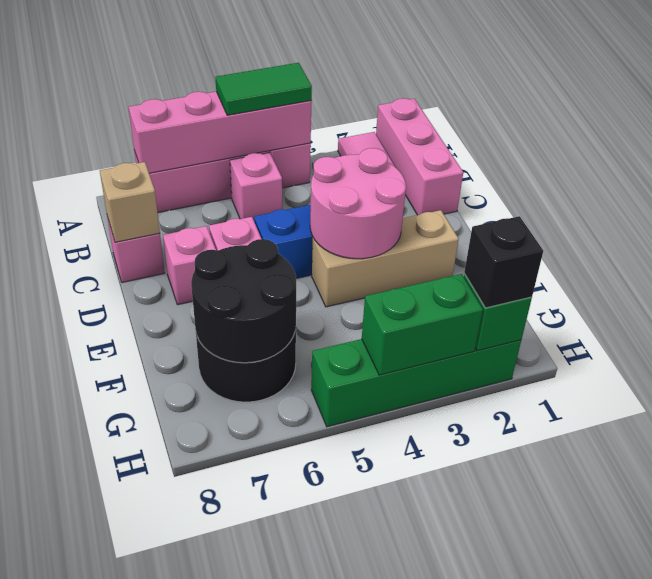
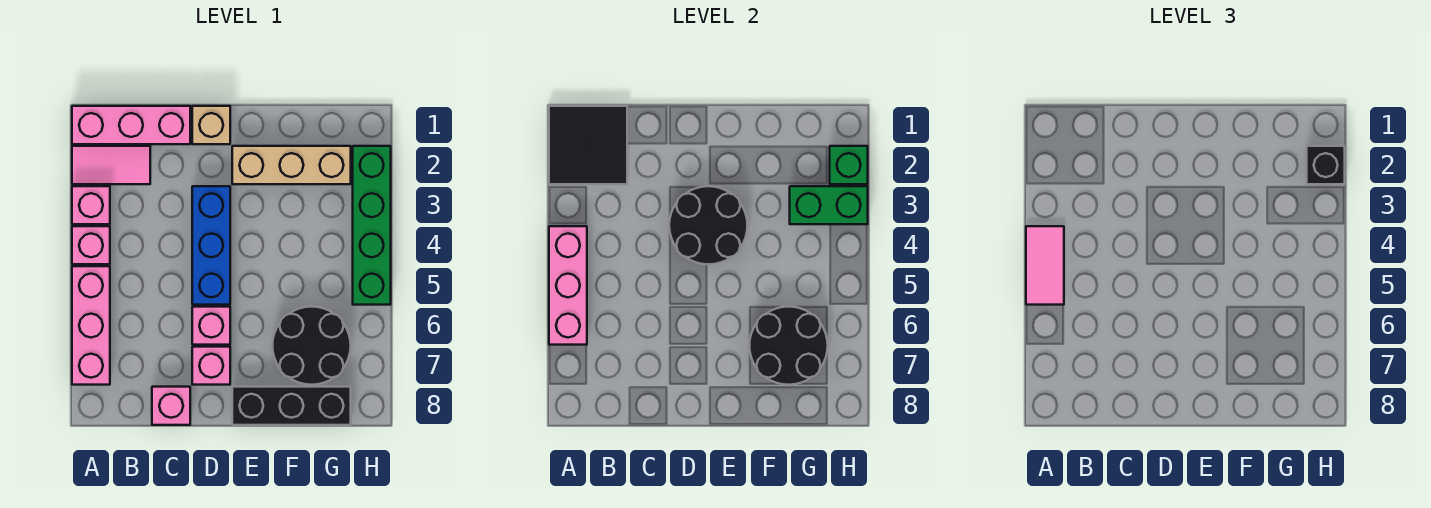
none -> black 2x2 tile [549,106,627,184]
pink 1x4 brick [129,92,312,173] -> pink 1x3 brick [549,226,587,345]
green 1x2 tile [215,63,312,115] -> pink 1x2 tile [1026,226,1064,305]
pink 1x1 brick [230,152,282,220] -> pink 1x1 brick moved to [72,186,110,224]
tan 1x1 brick [100,162,160,242] -> tan 1x1 brick moved to [192,106,230,144]
pink 2x2 round brick [310,148,406,259] -> black 2x2 round brick [669,186,748,264]
tan 1x3 brick [312,210,459,307] -> tan 1x3 brick turned to [232,146,351,184]
none -> black 1x3 brick [232,387,351,425]
green 1x2 brick [362,274,483,375] -> green 1x2 brick turned to [790,186,868,224]

